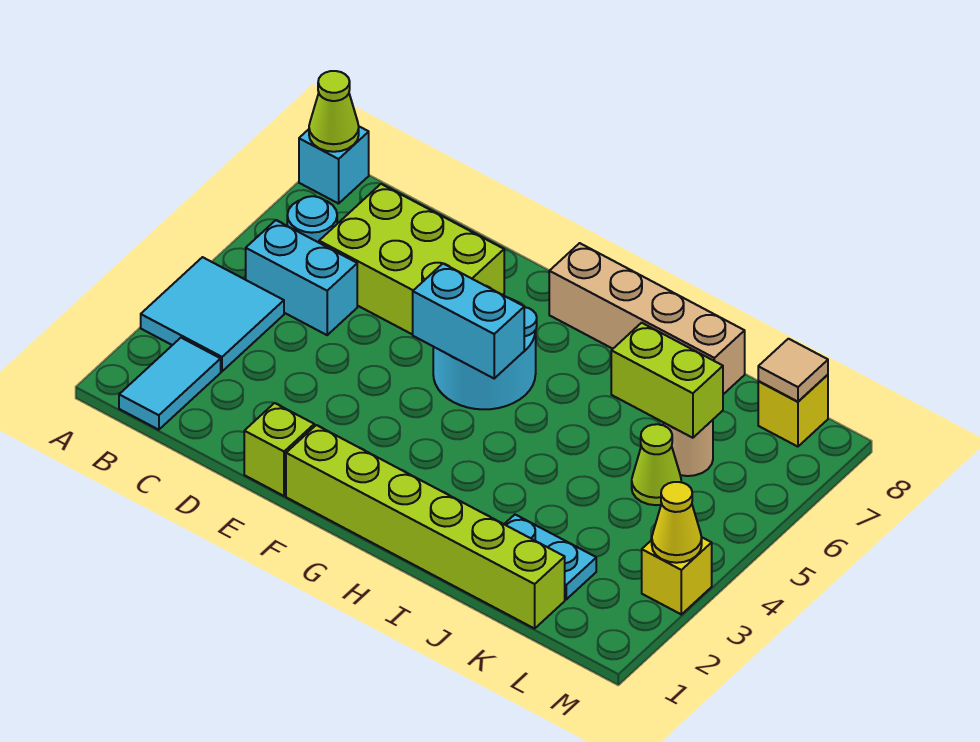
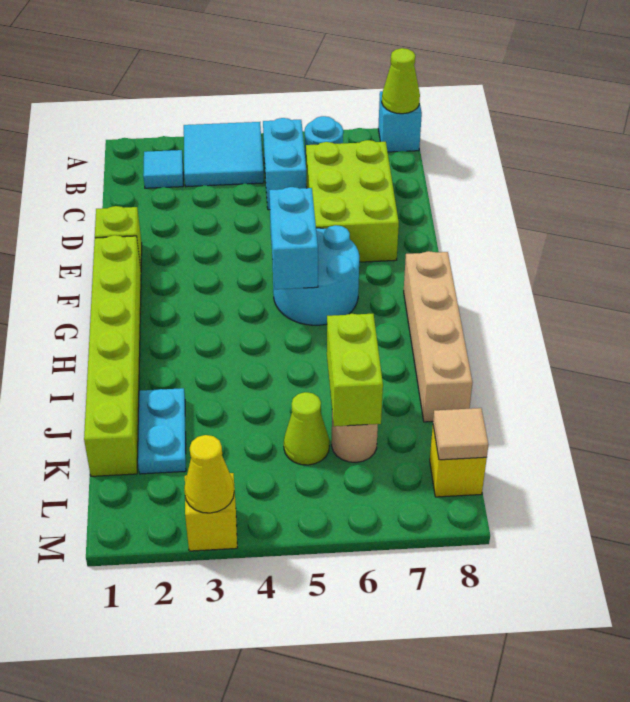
cyan 1x2 tile [119,338,221,430] -> cyan 1x1 tile [143,150,183,188]

